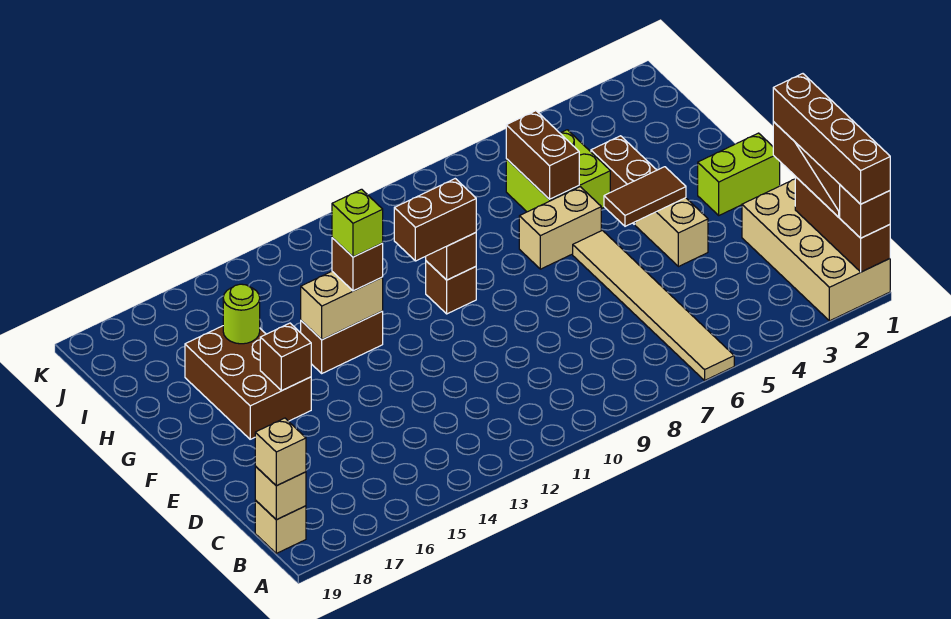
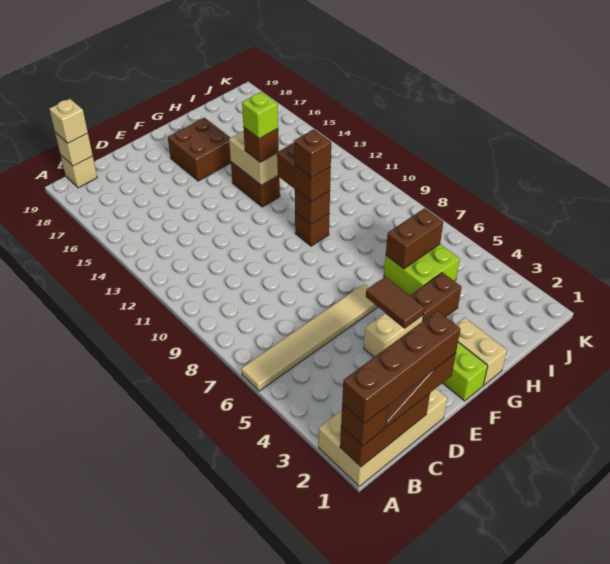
brown 2x3 brick [185,326,311,439] -> brown 2x2 brick [168,118,231,181]
brown 1x1 brick [260,323,311,391] -> brown 1x1 brick moved to [294,129,331,178]
tan 1x2 brick [519,187,601,269] -> tan 1x2 brick moved to [455,317,507,385]
lime 1x1 round brick [223,284,260,344] -> none

